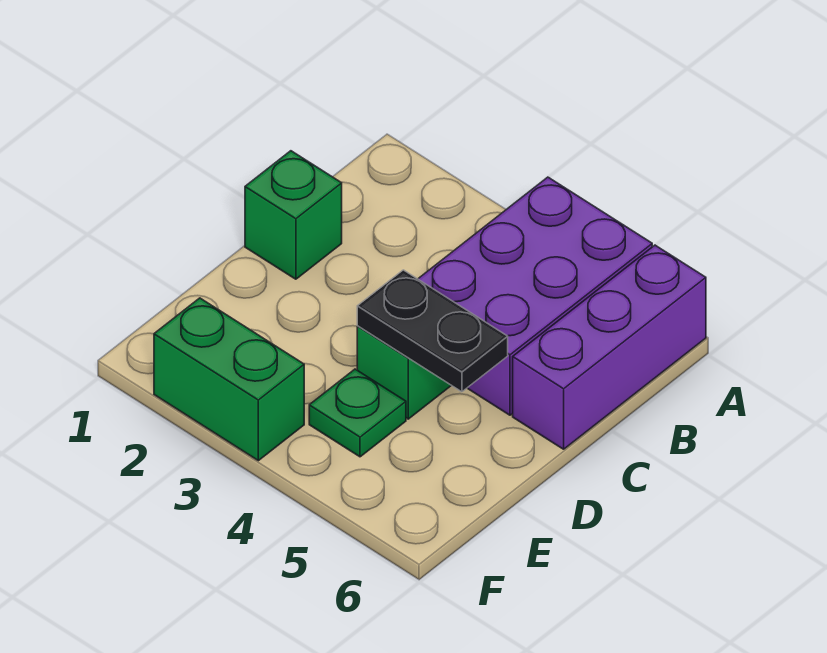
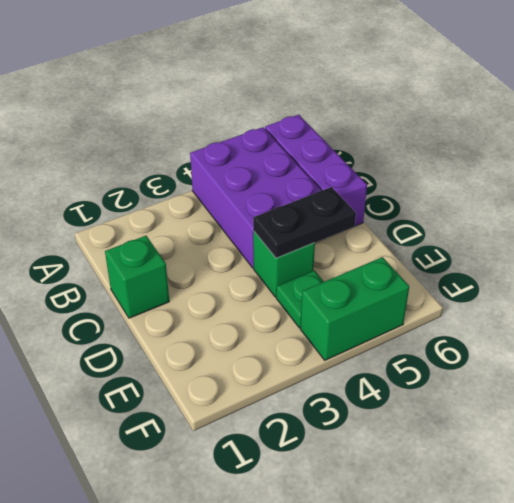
green 1x2 brick [154,298,304,461] -> green 1x2 brick moved to [300,257,409,360]

